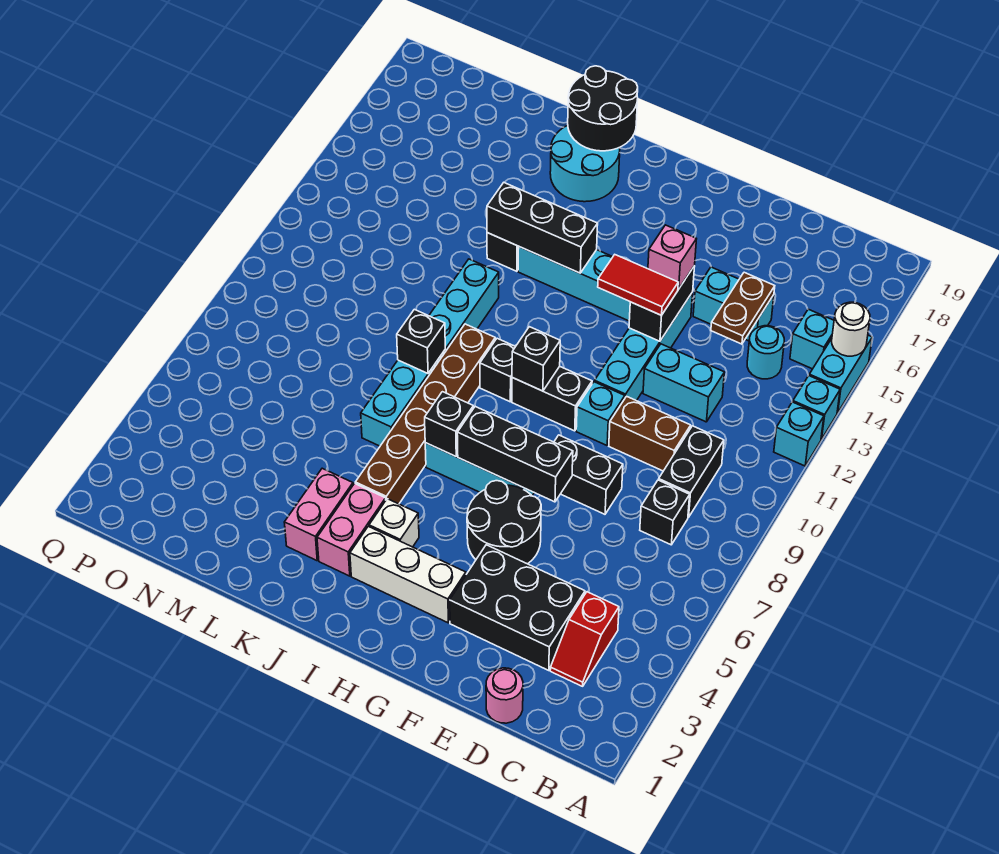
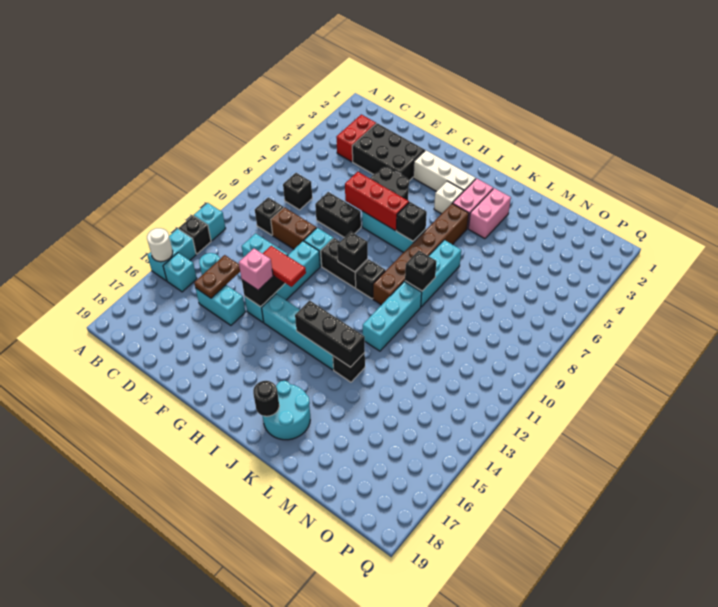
cyan 1x1 brick [793,376,840,439] -> black 1x1 brick [179,216,211,254]
red 1x2 slope [550,592,619,686] -> red 1x2 brick [336,115,376,162]
black 1x2 brick [659,426,724,517] -> black 1x1 brick [255,197,284,235]
pink 1x1 round brick [486,668,523,723] -> none
black 1x3 brick [457,406,573,502] -> red 1x3 brick [345,172,409,231]
black 2x2 round brick [568,66,638,151] -> black 1x1 round brick [253,381,279,416]

